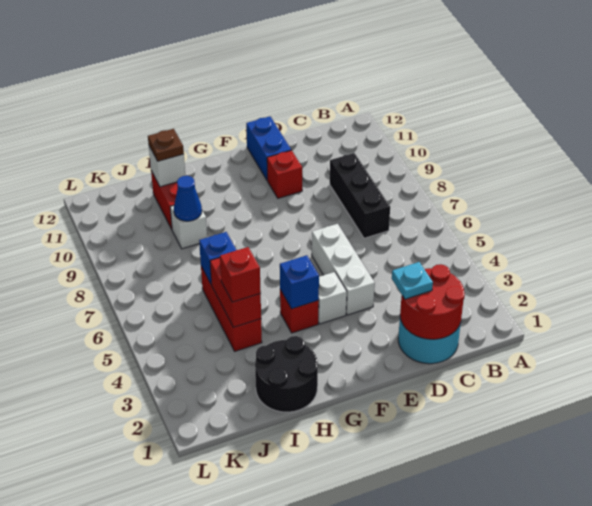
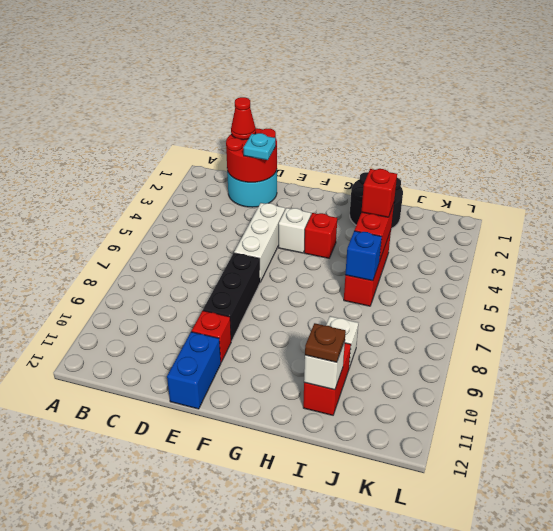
none -> red 1x1 cone [231,97,256,140]
black 1x3 brick [330,153,390,238] -> black 1x3 brick moved to [203,253,260,341]
blue 1x1 brick [280,255,319,309] -> none
blue 1x1 cone [174,176,202,221] -> none

